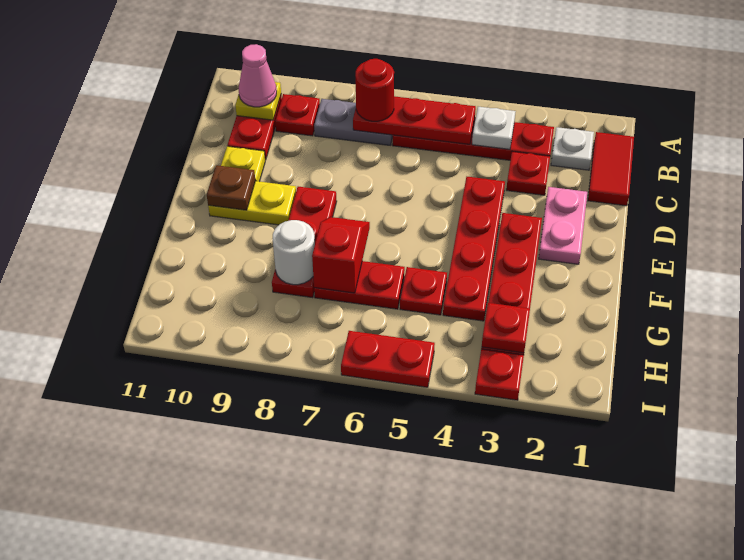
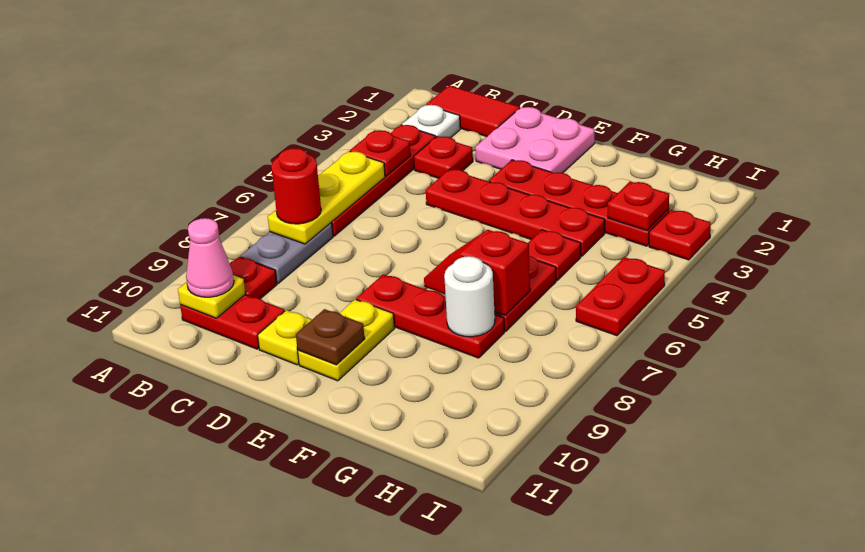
white 1x1 plate [472,107,516,149] -> red 1x1 plate [350,130,411,176]
red 1x3 plate [353,96,476,144] -> yellow 1x3 plate [268,151,385,244]
pink 1x2 plate [539,187,587,264] -> pink 2x2 plate [475,107,595,173]

